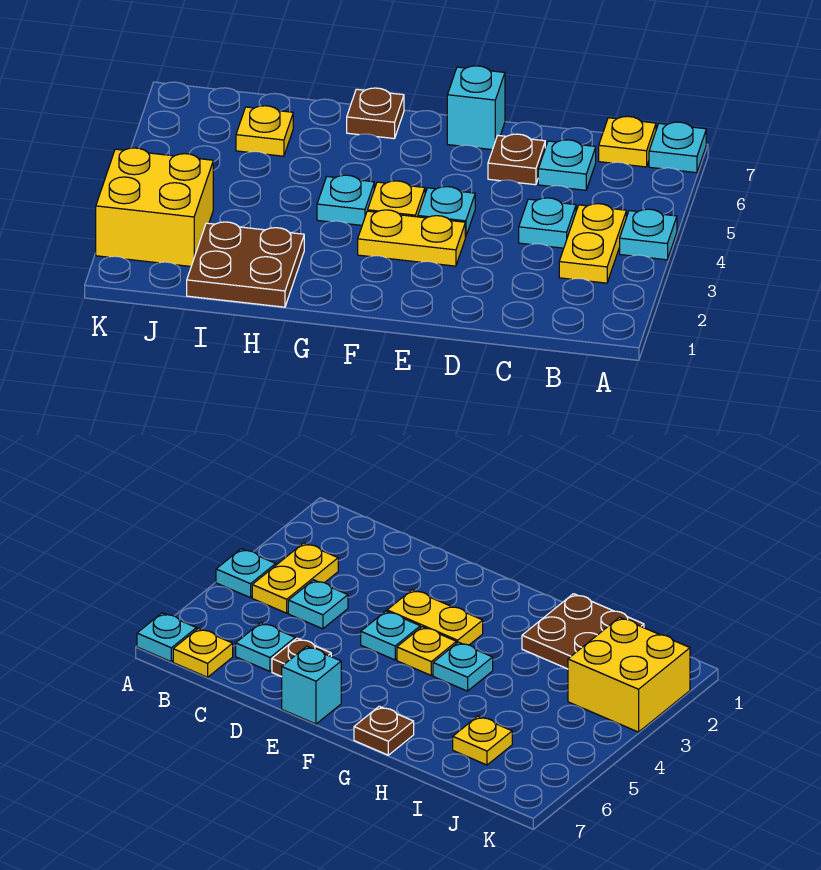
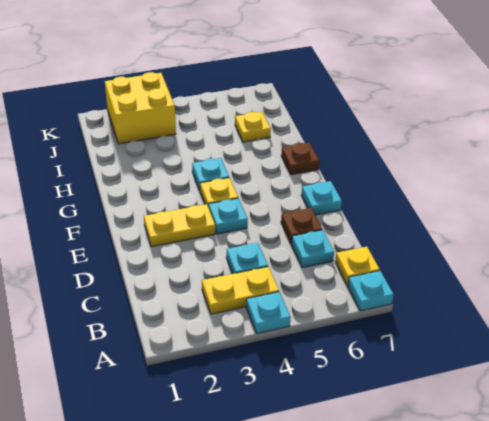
yellow 1x2 plate [358,210,465,266] -> yellow 1x2 plate turned to [144,204,215,247]
cyan 1x1 brick [447,66,505,150] -> cyan 1x1 plate [301,181,342,215]
brown 2x2 plate [187,222,304,307] -> none

